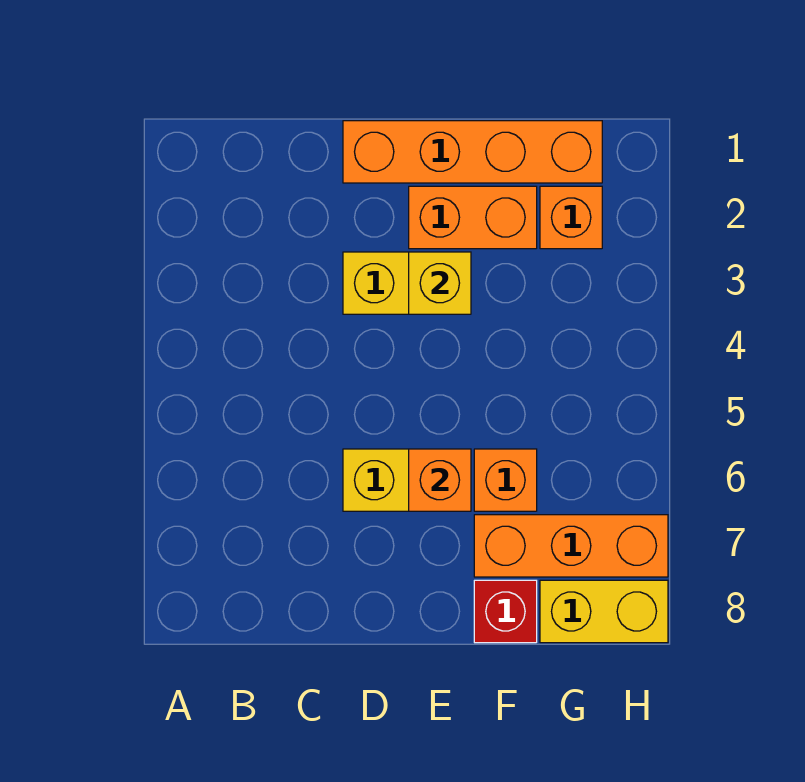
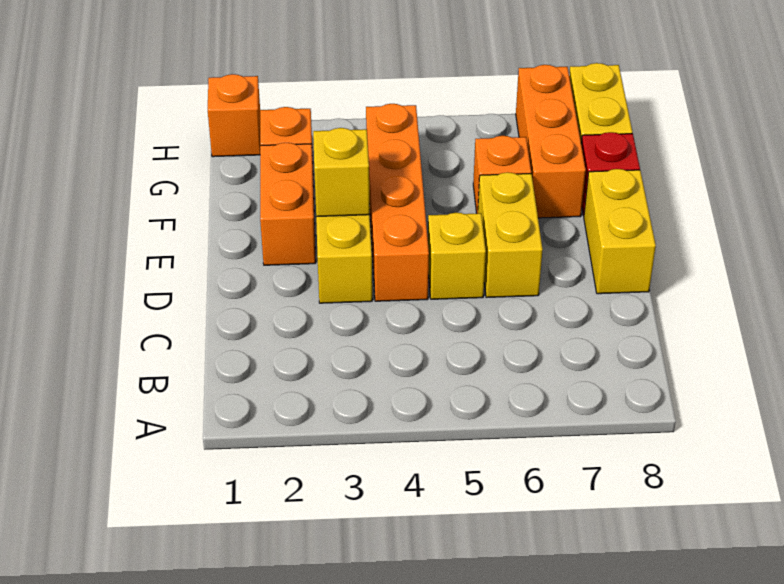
orange 1x4 brick [343,121,602,183] -> orange 1x4 brick moved to [366,104,429,301]
none -> yellow 1x1 brick [428,213,486,299]
none -> yellow 1x2 brick [584,169,656,294]
orange 1x1 brick [409,449,471,511] -> orange 1x1 brick moved to [208,74,260,157]

